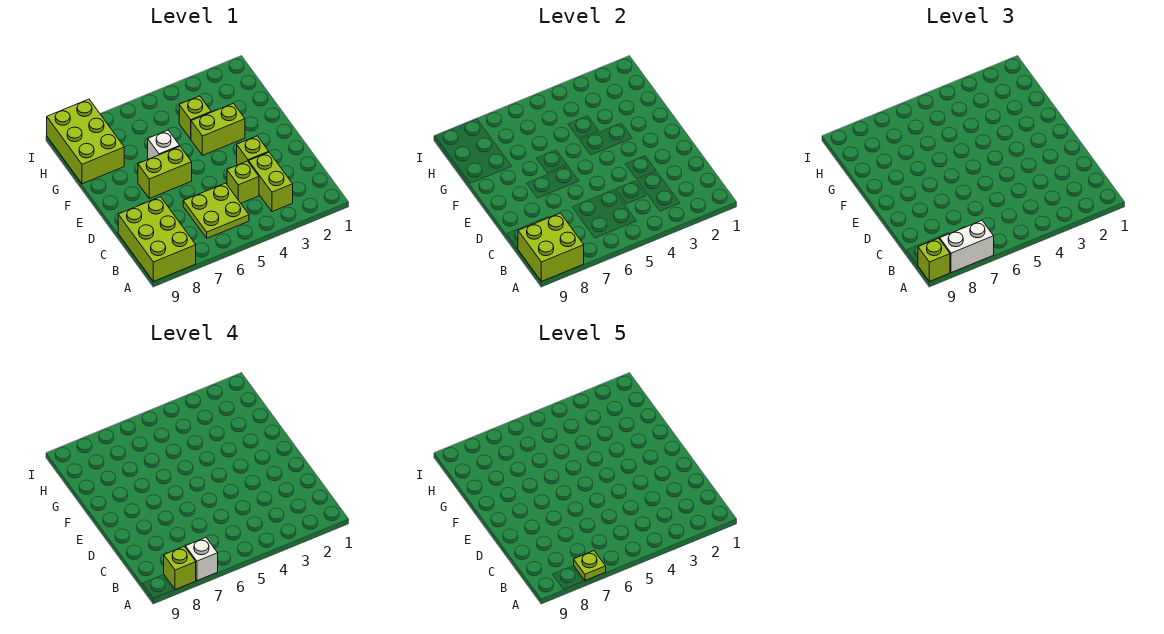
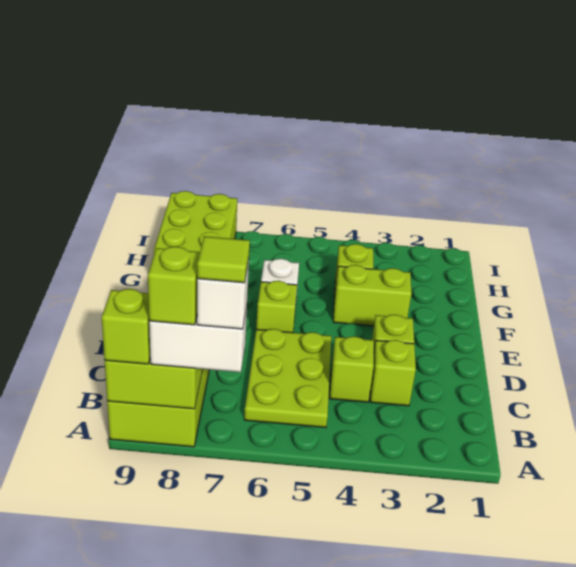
lime 1x1 plate [574,551,606,581] -> lime 1x1 tile [197,236,250,283]
lime 1x2 brick [249,152,293,212] -> lime 1x1 brick [370,340,416,406]
lime 2x2 plate [183,183,249,238] -> lime 2x3 plate [244,329,331,427]
lime 1x2 brick [138,147,192,198] -> lime 1x1 brick [256,281,297,332]

